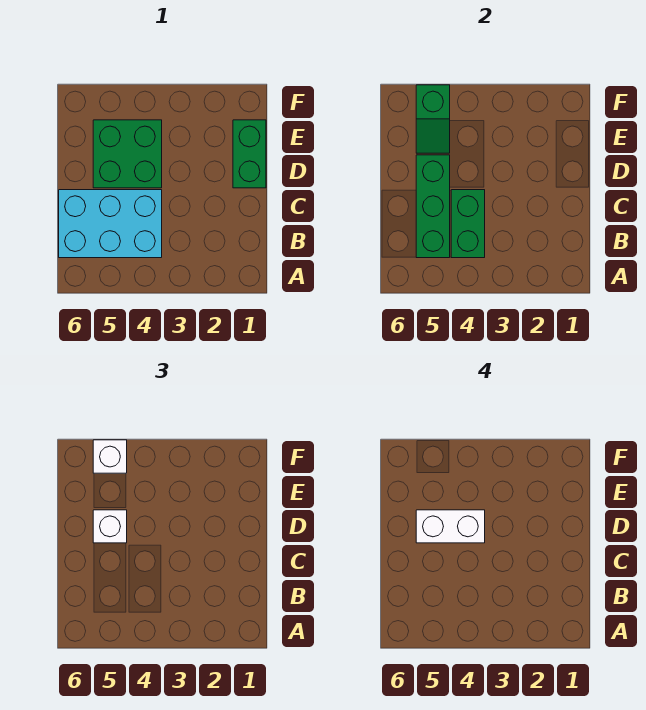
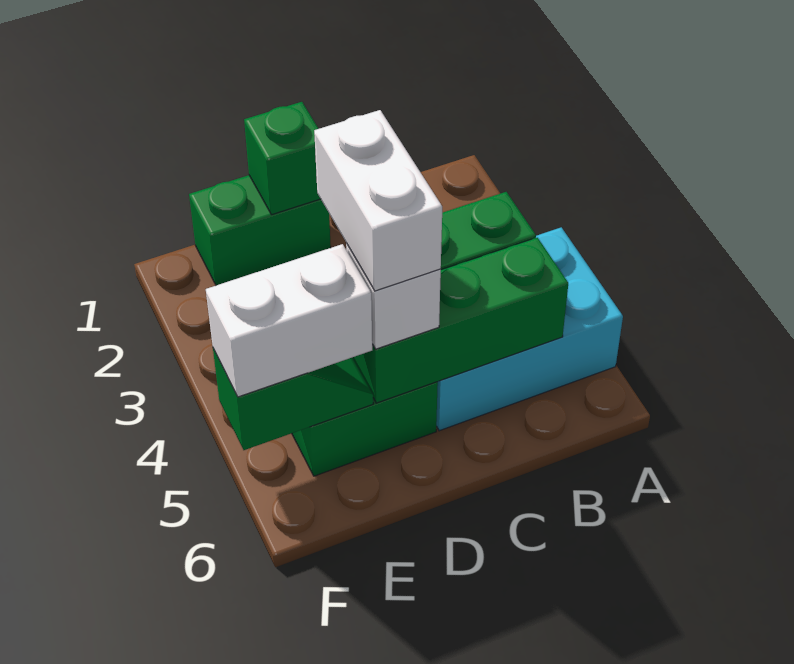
cyan 2x3 brick [59,190,162,258] -> cyan 2x3 brick turned to [436,227,623,431]
none -> green 1x1 brick [244,102,320,215]
white 1x1 brick [93,440,127,473] -> white 1x2 brick [206,244,373,397]

